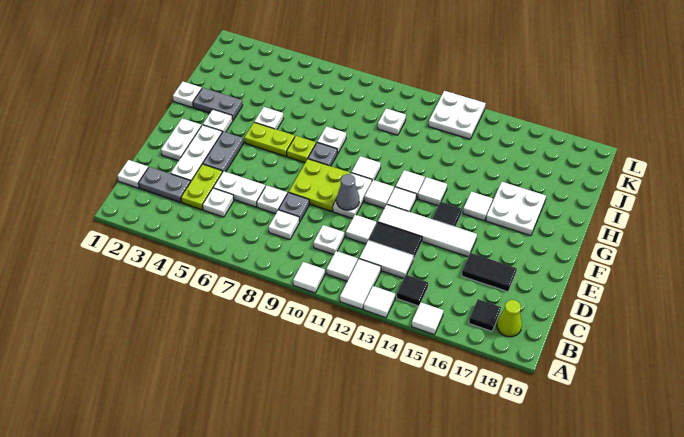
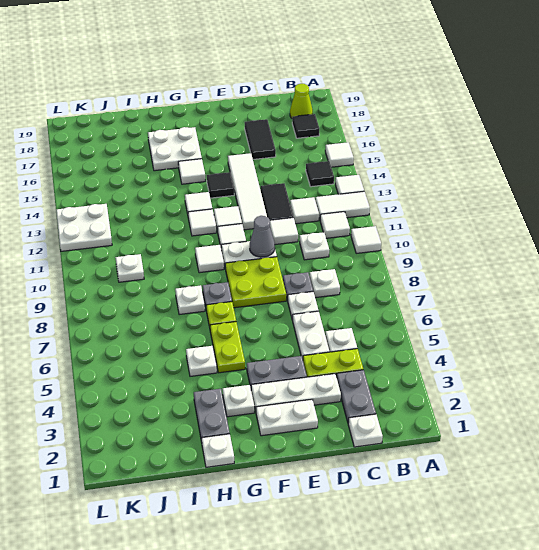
white 1x2 tile [359,240,413,278] -> white 1x1 tile [290,197,319,224]

